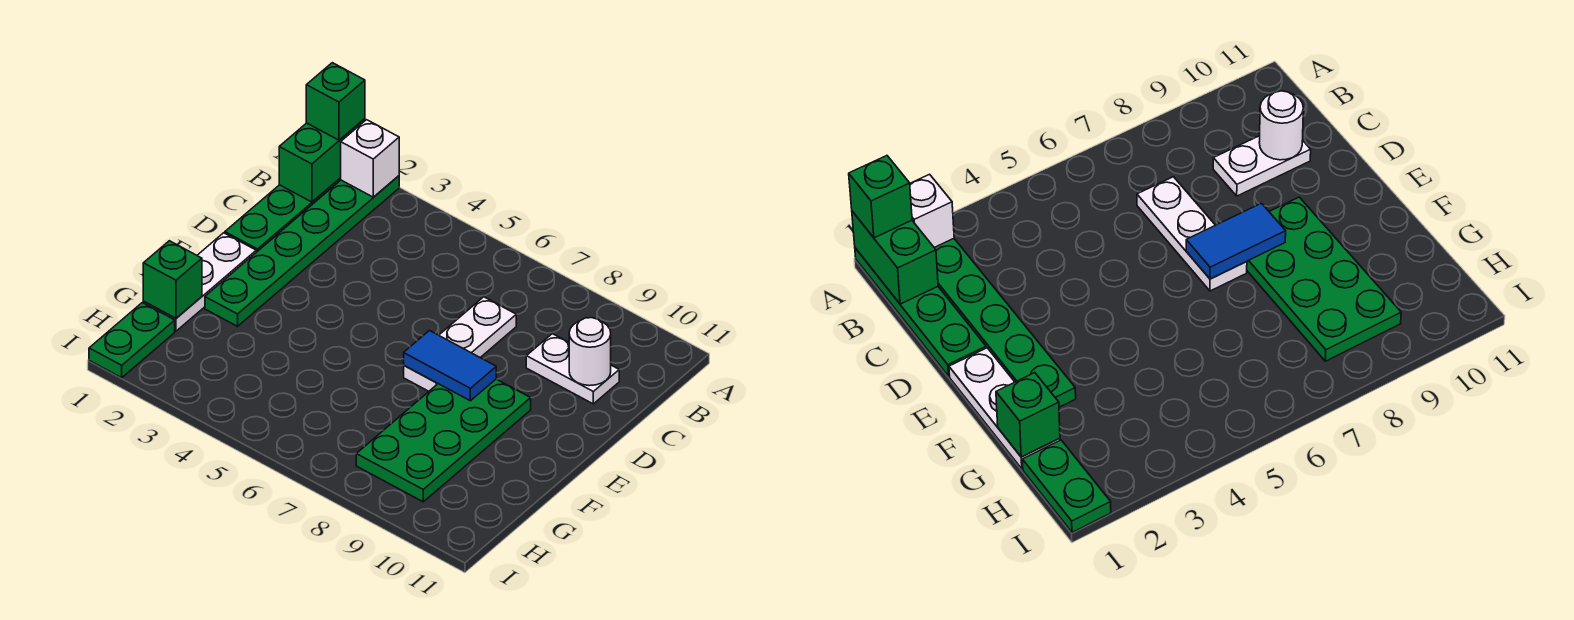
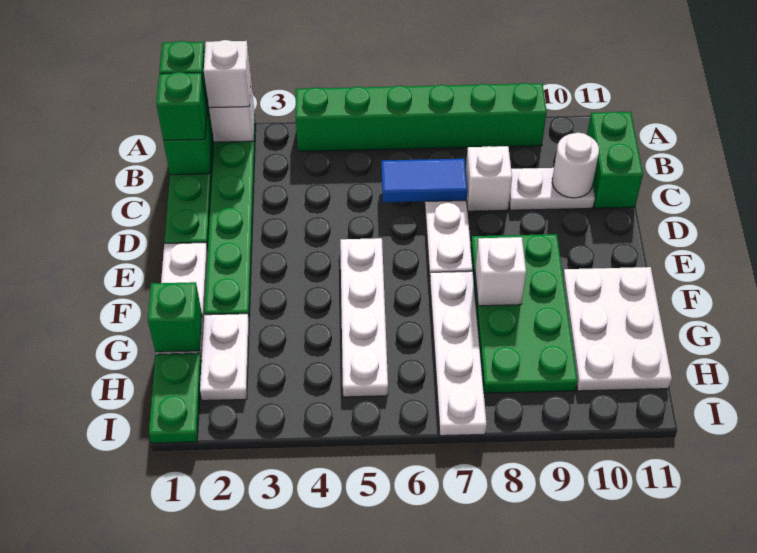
none -> white 1x1 brick [204,40,251,108]
none -> green 1x6 brick [296,83,547,151]
none -> green 1x1 brick [156,72,207,140]
none -> green 1x2 brick [587,112,643,208]
none -> white 1x1 brick [466,146,512,211]
none -> white 1x4 plate [340,238,388,397]
blue 1x2 tile [404,331,496,401] -> blue 1x2 tile moved to [381,159,467,202]
none -> white 1x4 plate [430,271,487,436]
none -> white 1x1 brick [475,237,526,306]
none -> white 2x3 plate [563,267,672,391]
none -> white 1x2 plate [200,314,249,401]

